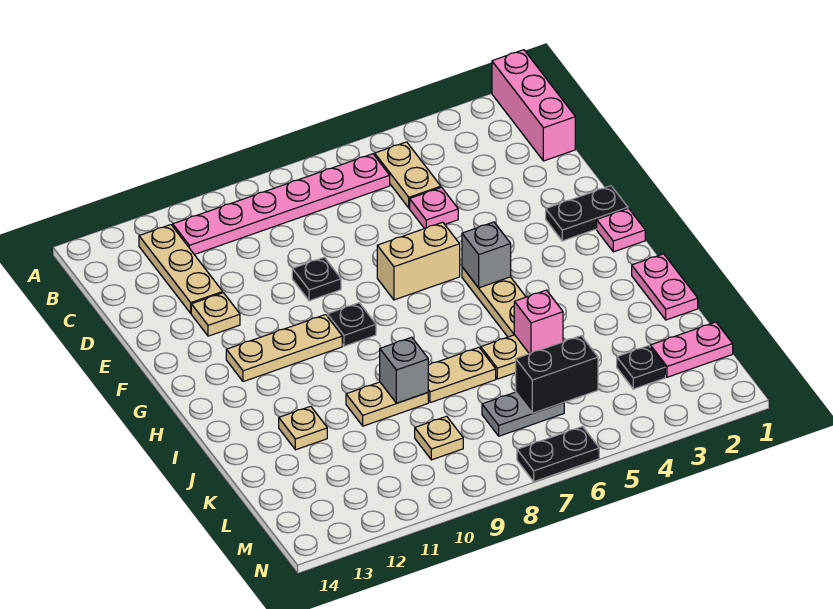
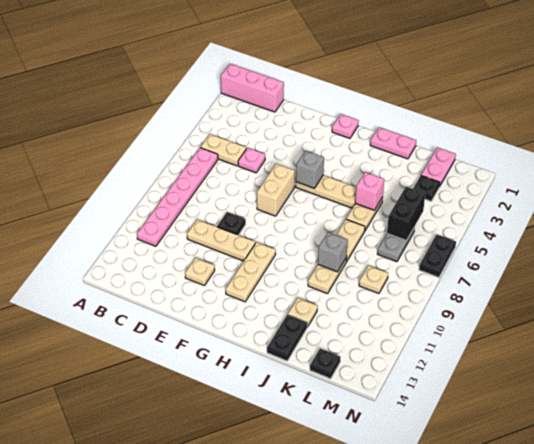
tan 1x3 plate [139,225,223,313] -> tan 1x3 plate moved to [187,219,255,261]
black 1x2 plate [546,186,628,241] -> black 1x2 plate moved to [267,314,308,361]
black 1x1 plate [327,303,376,346] -> black 1x1 plate moved to [310,349,341,379]

